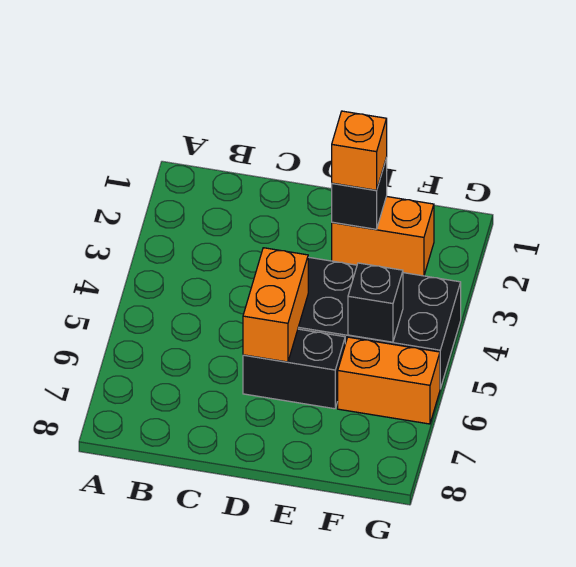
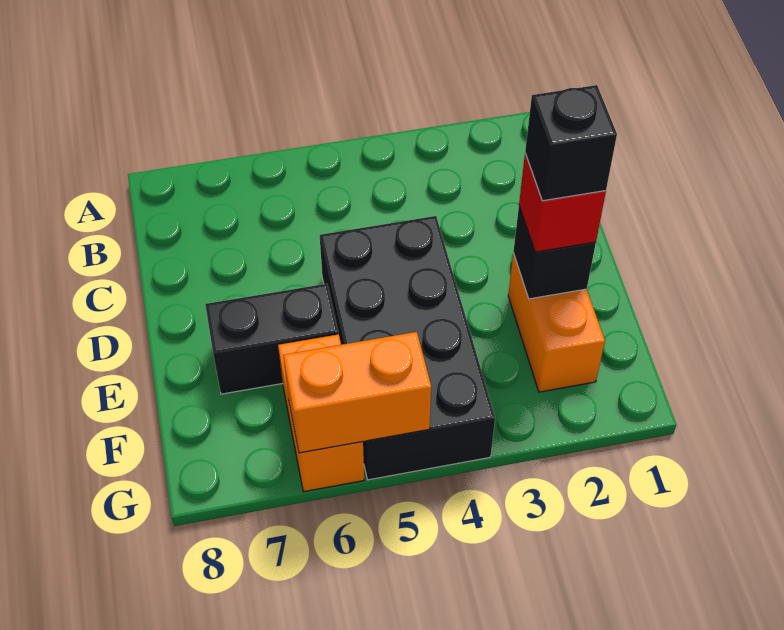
orange 1x2 brick [243,248,308,362] -> orange 1x2 brick moved to [283,332,431,453]
black 1x2 brick [243,329,345,409] -> black 1x2 brick turned to [205,284,338,394]
orange 1x1 brick [332,111,387,190] -> red 1x1 brick [519,154,606,252]
black 1x1 brick [348,263,403,342] -> black 1x1 brick moved to [525,85,617,201]

